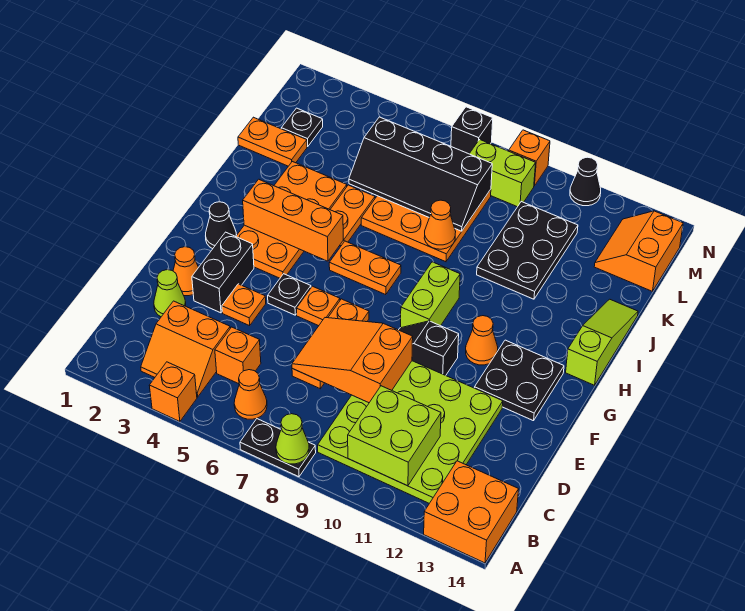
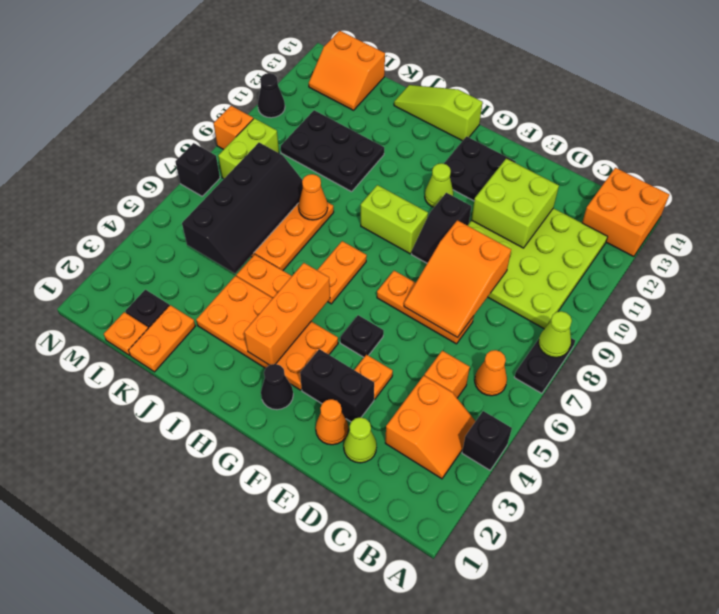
orange 1x1 brick [149,362,197,422] -> black 1x1 brick [462,411,512,470]
lime 2x2 brick [348,386,441,486] -> lime 2x2 brick moved to [472,159,559,248]
orange 1x1 plate [297,286,340,326] -> orange 1x1 plate moved to [104,312,148,355]
orange 1x1 cone [466,316,498,365] -> lime 1x1 cone [425,163,453,207]

